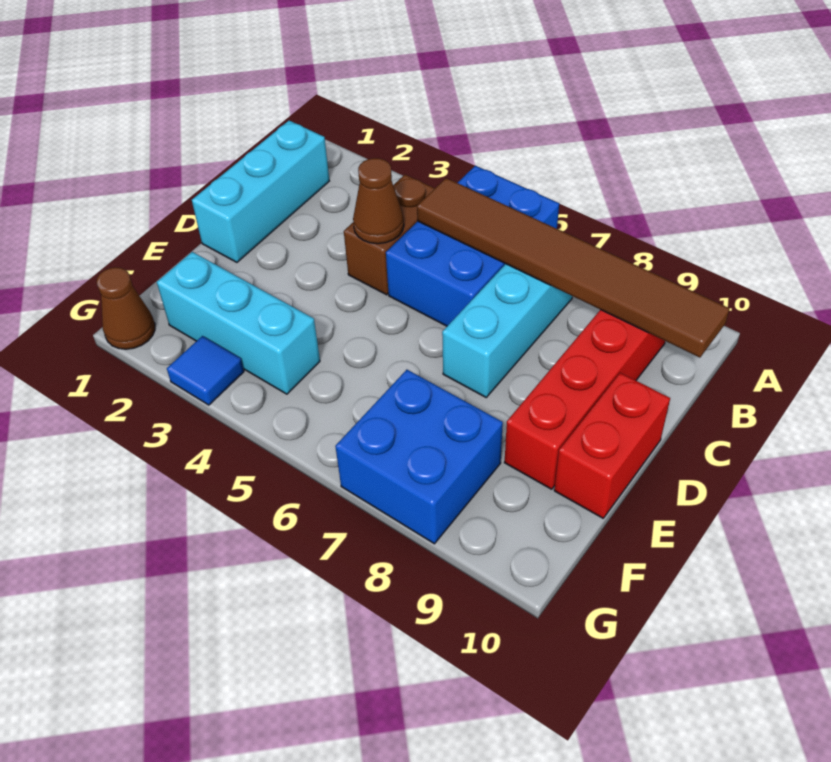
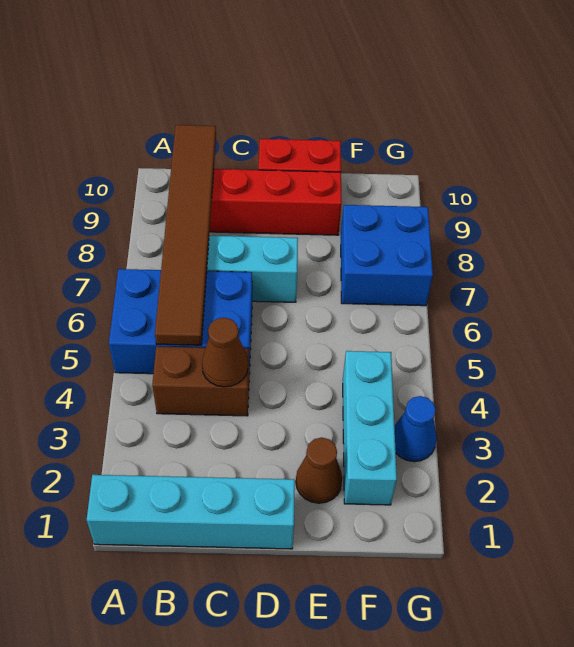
cyan 1x3 brick [192,121,329,262] -> cyan 1x4 brick [87,475,295,549]
brown 1x1 cone [96,267,155,349] -> brown 1x1 cone moved to [296,438,342,503]
blue 1x1 tile [167,336,244,405] -> blue 1x1 cone [394,396,437,462]

